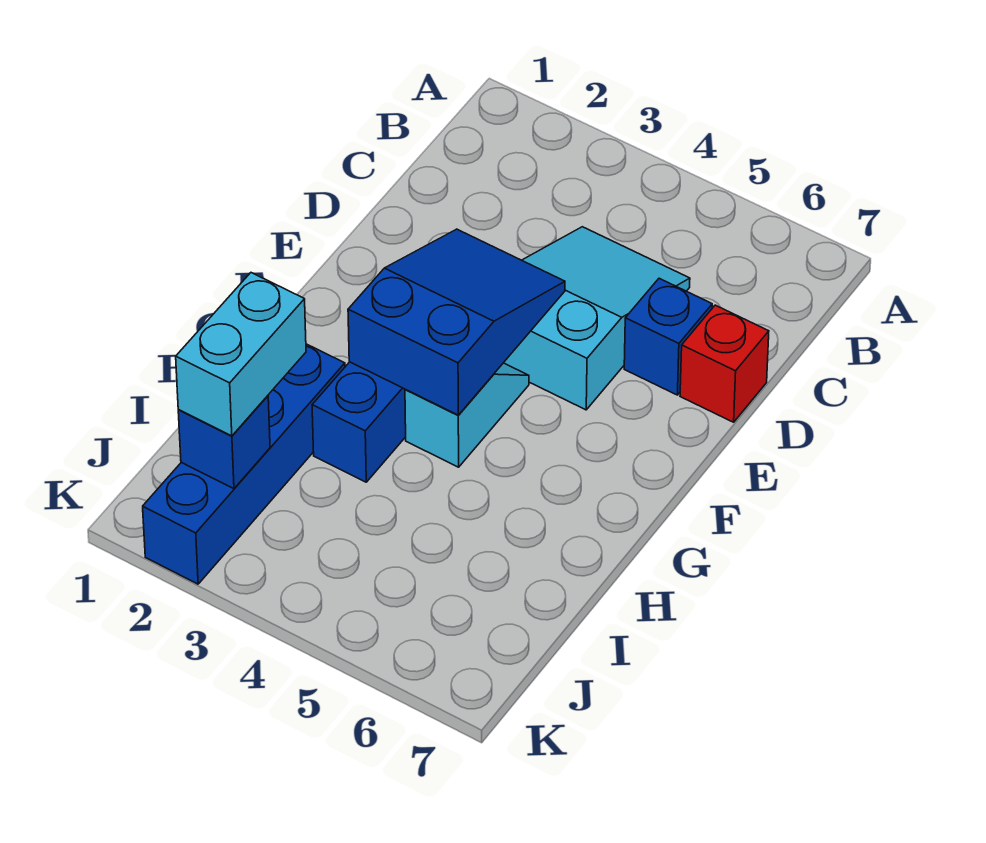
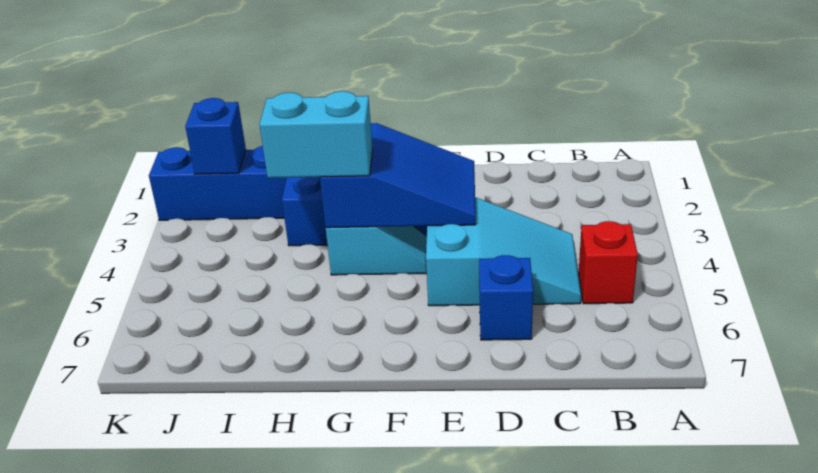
red 1x1 brick [680,305,769,422] -> red 1x1 brick moved to [579,221,638,304]
cyan 1x2 brick [176,273,306,436] -> cyan 1x2 brick moved to [260,91,373,178]

